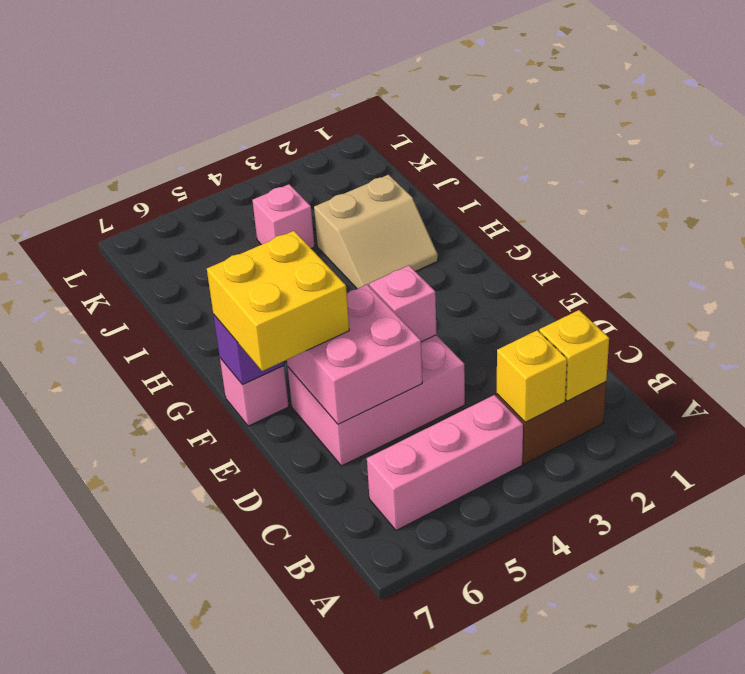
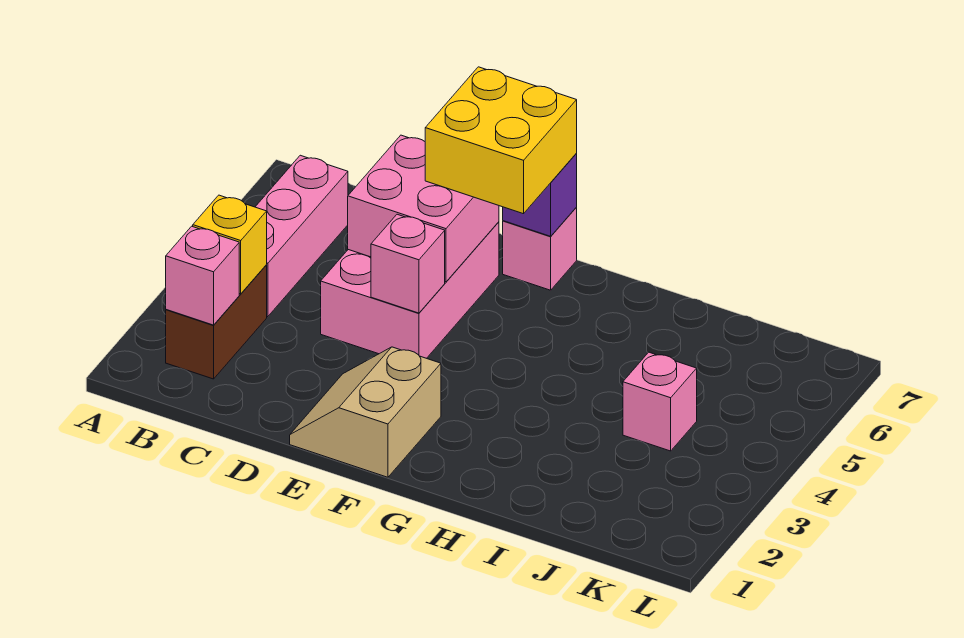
yellow 1x1 brick [539,310,609,401] -> pink 1x1 brick [166,226,239,325]
tan 2x2 slope [314,175,438,289] -> tan 2x2 slope moved to [290,347,441,477]

